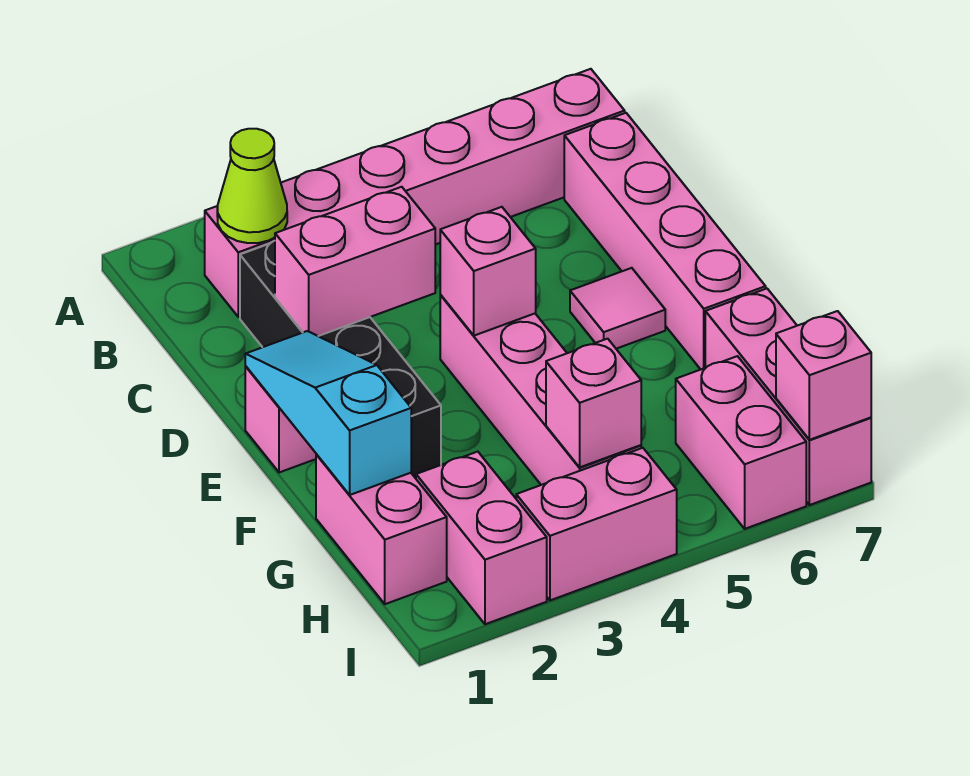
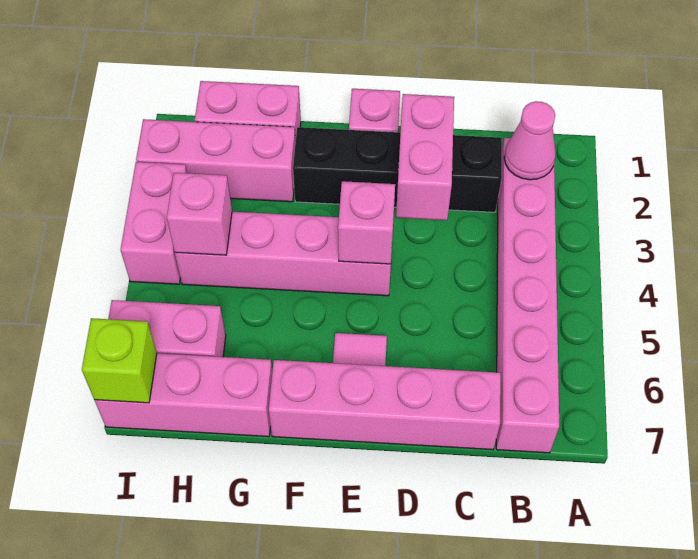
lime 1x1 cone [217,129,287,243] -> pink 1x1 cone [504,101,556,180]
cyan 1x3 slope [245,331,411,495] -> none
pink 1x2 brick [416,452,547,624] -> pink 1x3 brick [136,119,296,202]
pink 1x1 brick [776,311,871,440] -> lime 1x1 brick [82,318,157,403]

